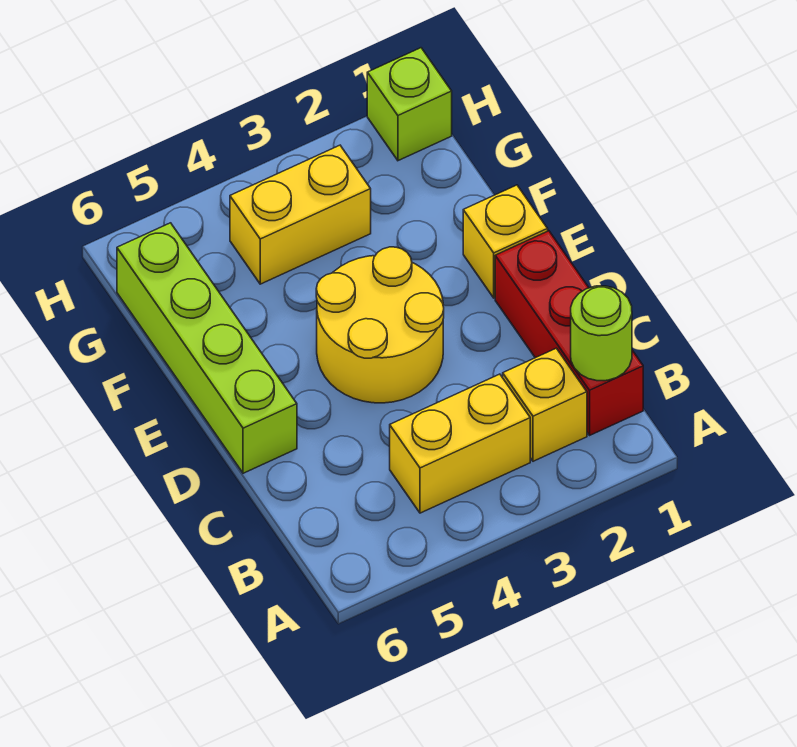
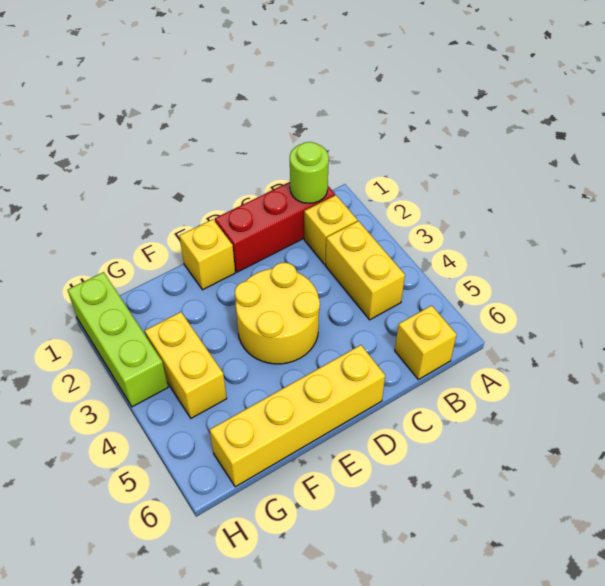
none -> yellow 1x1 brick [395,305,457,380]
lime 1x4 brick [117,223,297,473] -> yellow 1x4 brick [210,345,385,487]
lime 1x1 brick [367,48,452,161] -> lime 1x3 brick [68,272,168,407]

